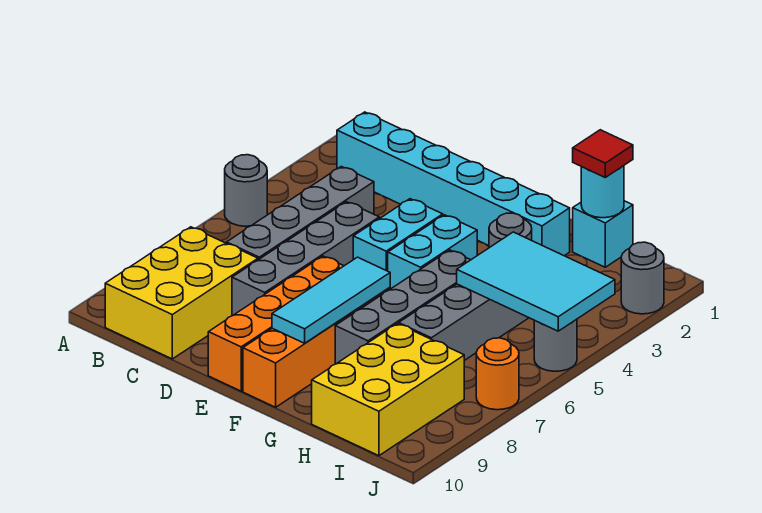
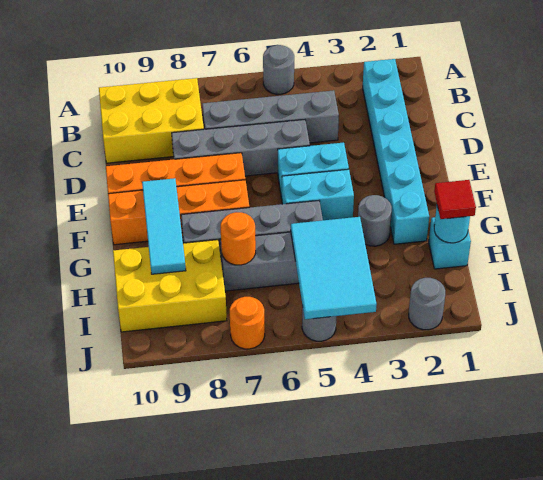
cyan 1x3 tile [272,257,390,343] -> cyan 1x3 tile turned to [142,178,186,274]
none -> orange 1x1 round brick [221,212,256,265]

